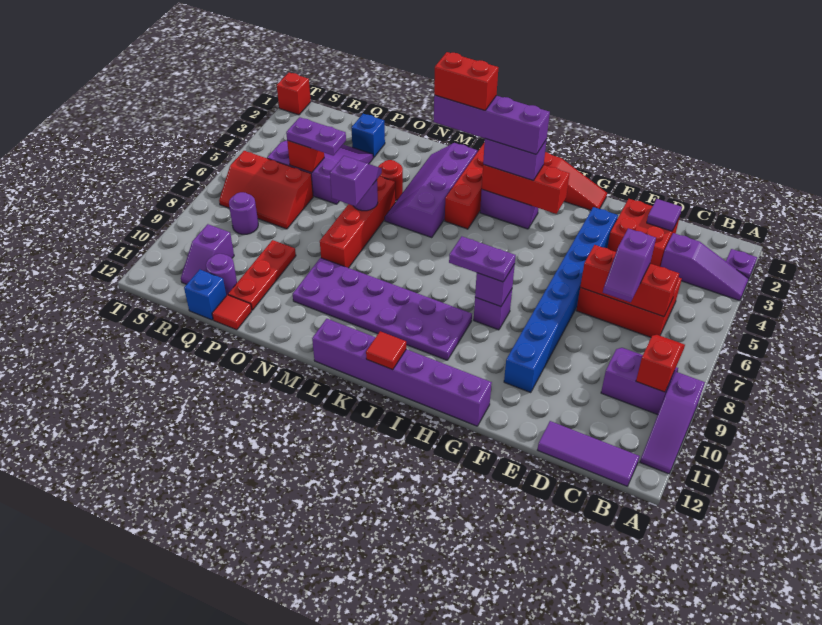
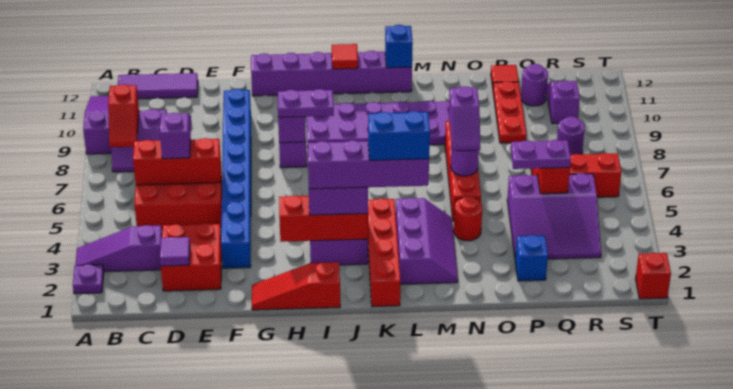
red 1x2 brick [434,52,498,110] -> blue 1x2 brick [368,111,430,160]
purple 2x4 slope [385,143,477,238] -> purple 2x3 slope [396,198,458,284]
blue 1x1 brick [184,270,226,320] -> blue 1x1 brick moved to [385,25,413,68]

